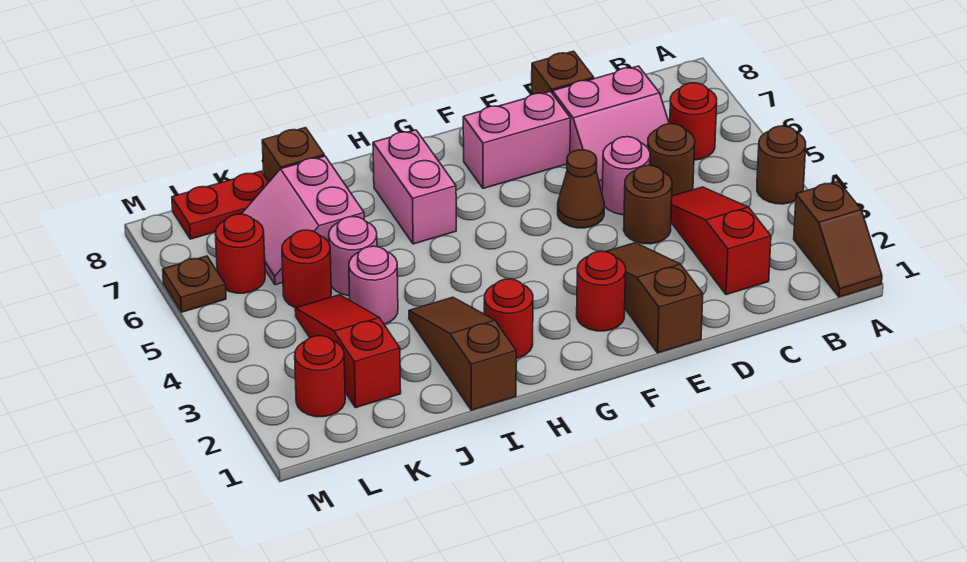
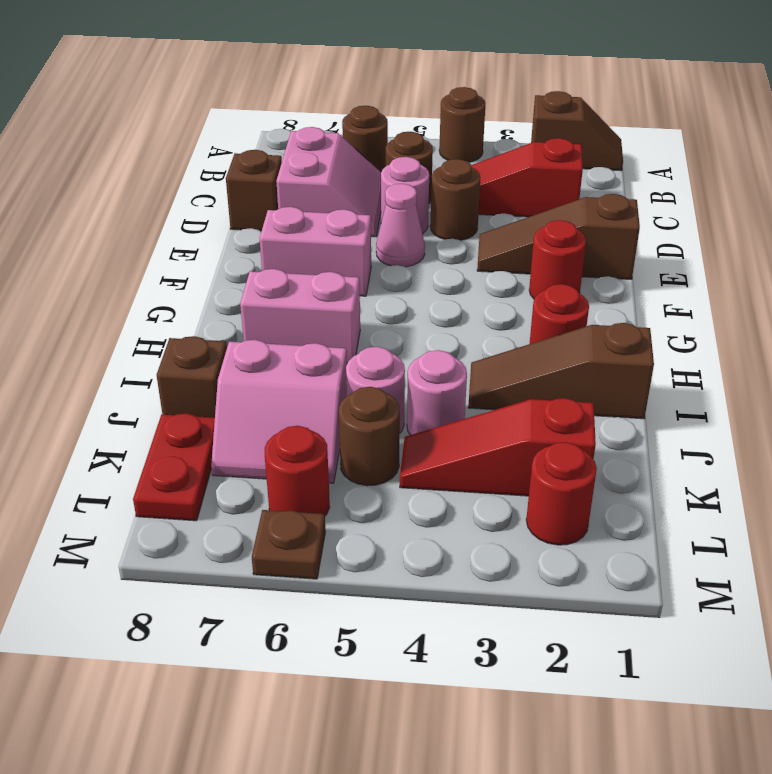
red 1x1 round brick [670,83,717,160] -> brown 1x1 round brick [342,106,388,172]
brown 1x1 cone [558,150,604,228] -> pink 1x1 cone [376,184,425,267]
pink 1x2 brick [463,91,571,188] -> pink 1x2 brick turned to [260,207,371,296]
red 1x1 round brick [282,230,331,308] -> brown 1x1 round brick [339,387,400,486]

